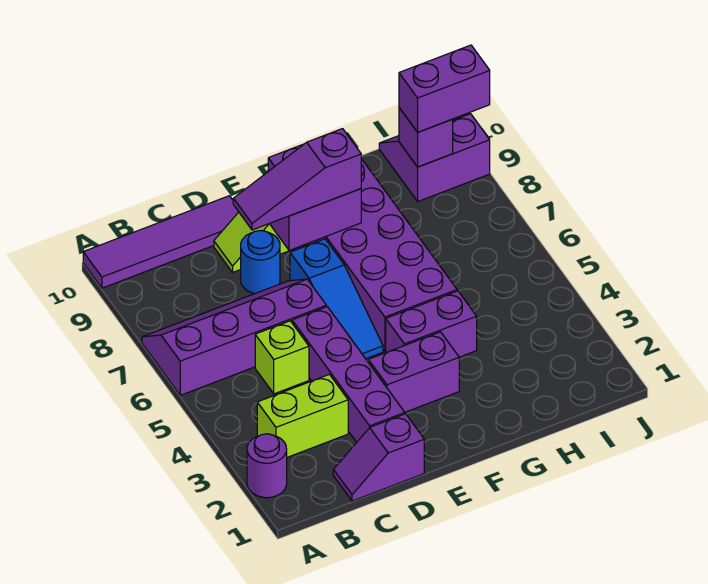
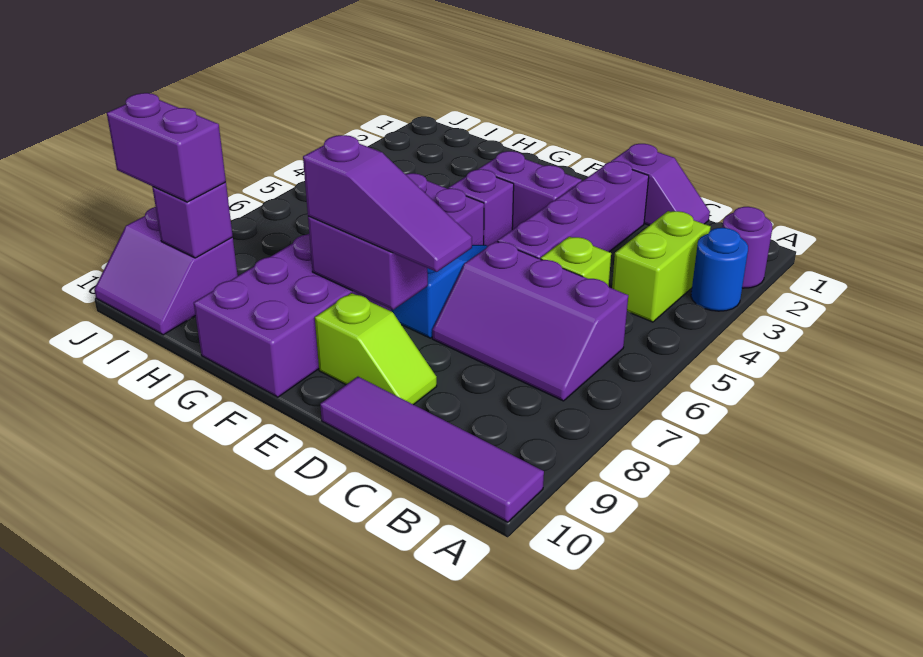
purple 2x4 slope [142,279,326,395] -> purple 2x3 slope [432,241,628,401]
lime 1x2 brick [257,374,348,457] -> lime 1x2 brick turned to [612,211,711,322]
blue 1x1 round brick [241,230,280,294] -> blue 1x1 round brick moved to [691,228,748,311]
purple 1x2 brick [386,291,477,357] -> purple 1x1 brick [448,169,514,246]

